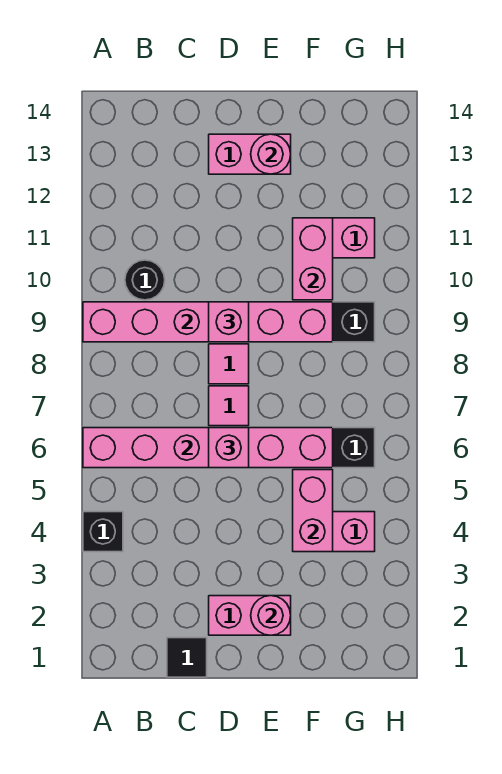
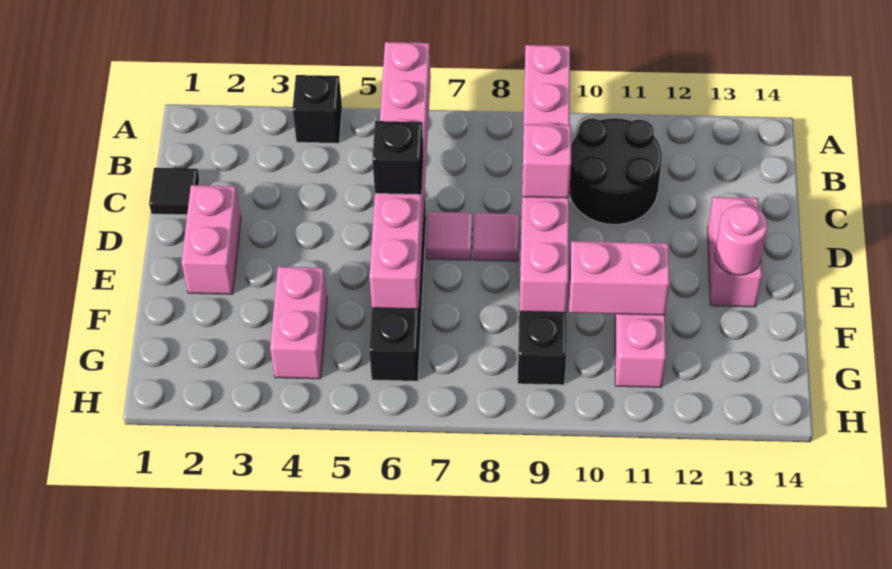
black 1x1 round brick [125,260,165,300] -> black 2x2 round brick [569,118,662,225]
pink 1x1 brick [209,428,249,468] -> black 1x1 brick [372,121,424,195]
pink 1x1 round brick [251,596,291,635] -> none
pink 1x2 brick [293,470,333,552] -> none

